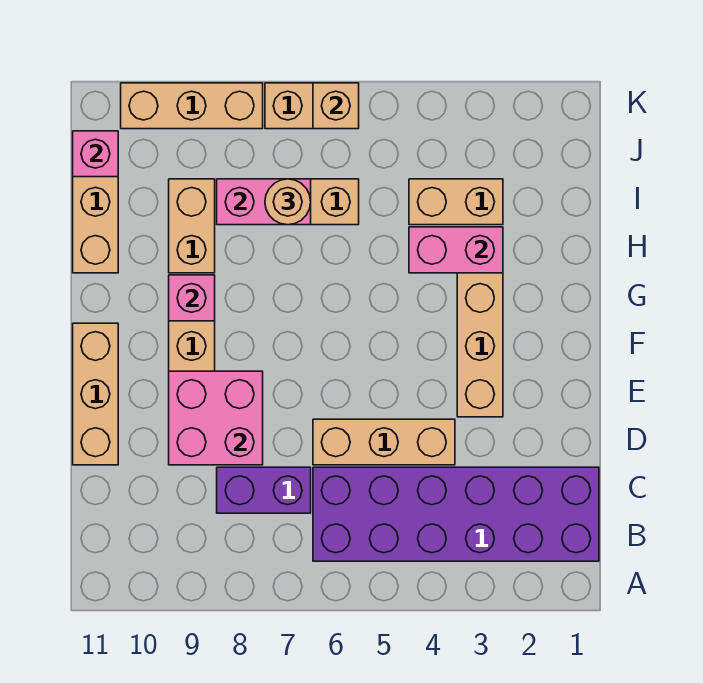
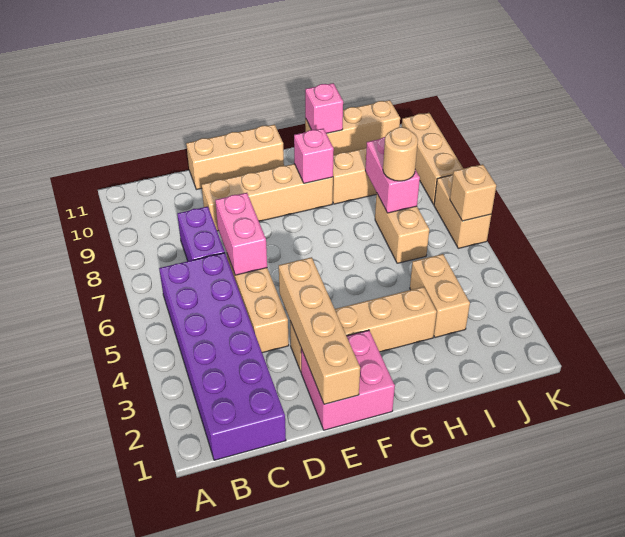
pink 2x2 brick [169,371,263,465] -> pink 2x2 brick moved to [301,330,395,430]
none -> tan 1x4 brick [279,257,360,404]
pink 1x2 brick [409,227,503,273] -> pink 1x2 brick moved to [215,193,267,275]
pink 1x1 brick [73,131,118,177] -> pink 1x1 brick moved to [305,83,343,134]

